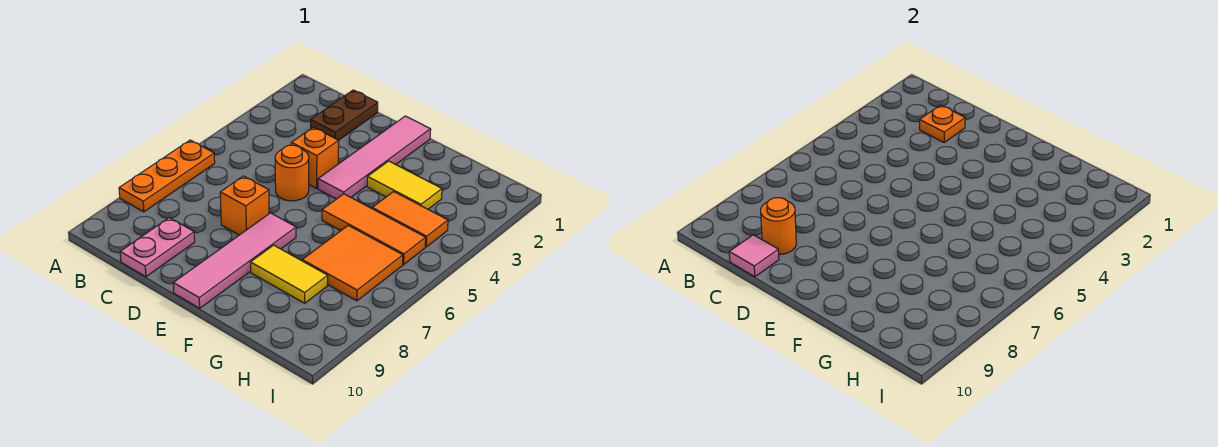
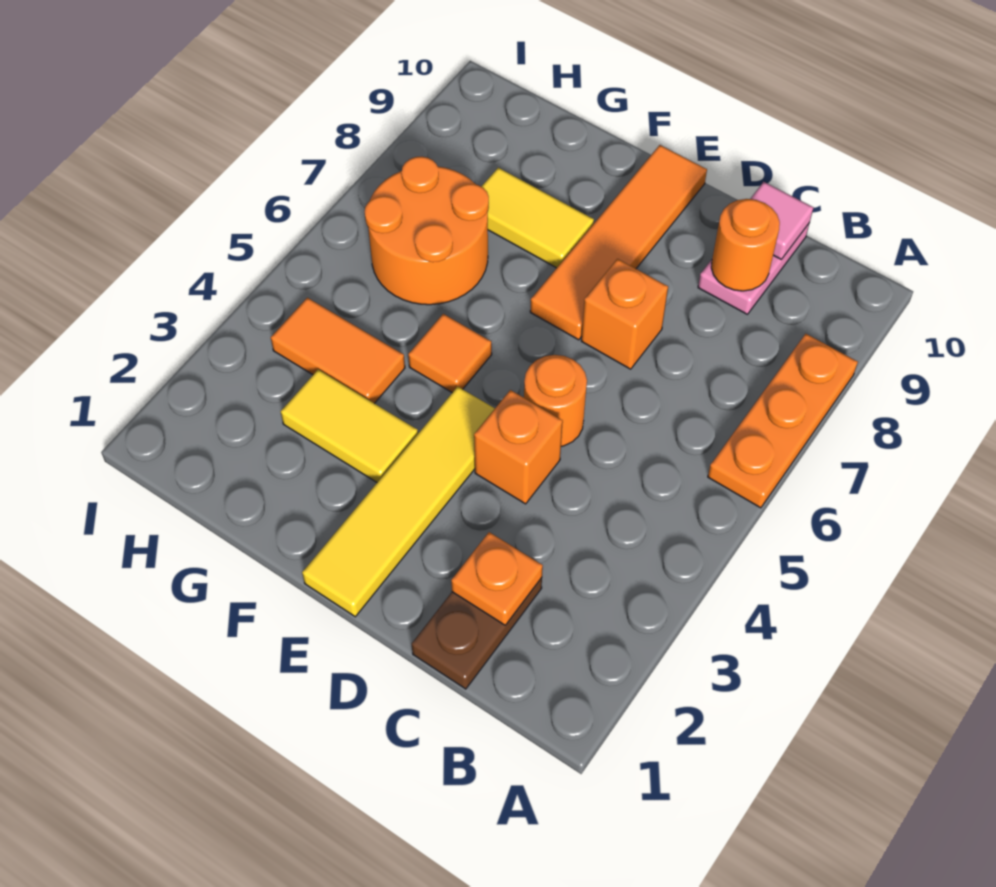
pink 1x4 tile [318,116,431,199] -> yellow 1x4 tile [302,387,495,617]
pink 1x4 tile [173,213,296,308] -> orange 1x4 tile [530,145,707,340]
orange 1x3 tile [322,194,426,265] -> orange 1x1 tile [408,314,492,392]
orange 2x2 tile [302,225,403,301] -> orange 2x2 round brick [365,156,489,305]

